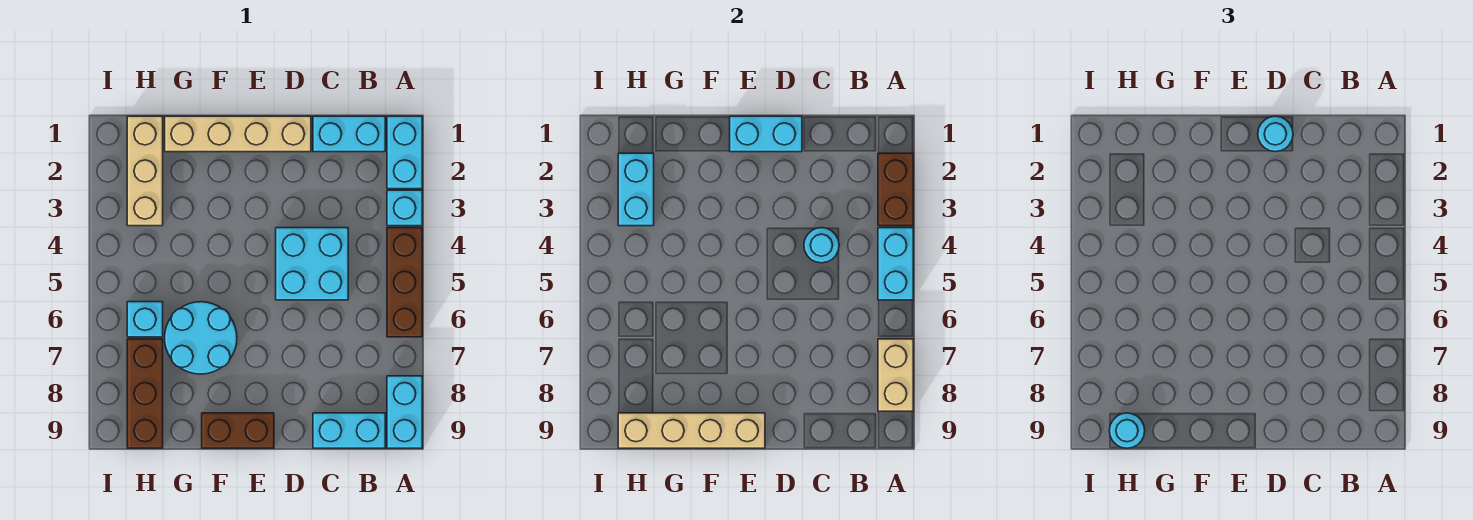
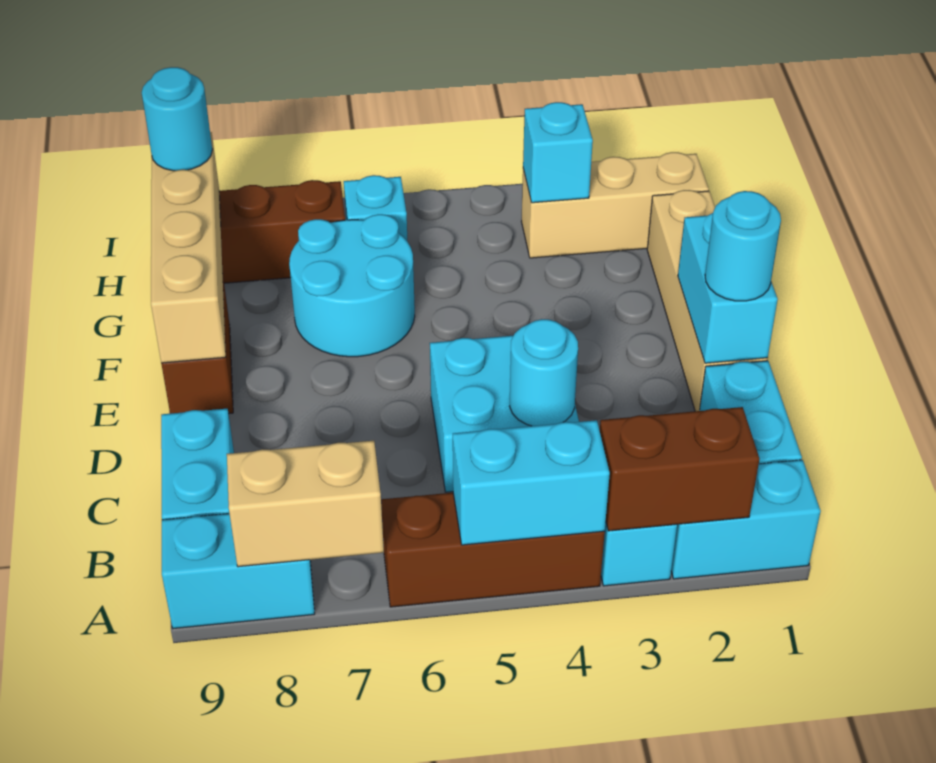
cyan 1x2 brick [618,153,654,226] -> cyan 1x1 brick [523,102,593,203]

